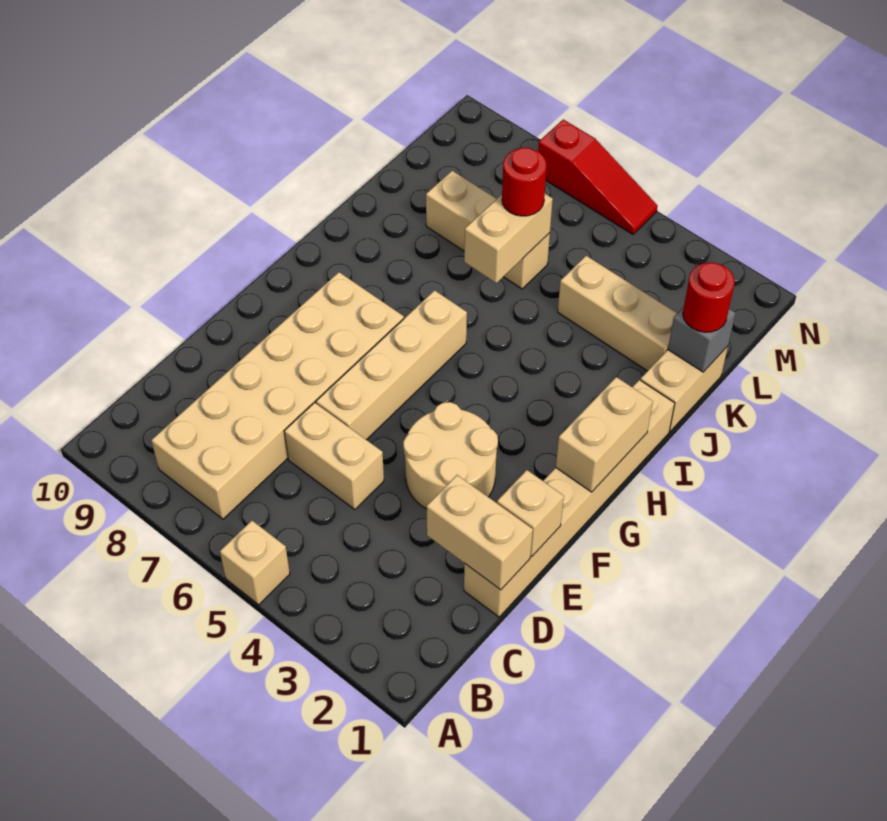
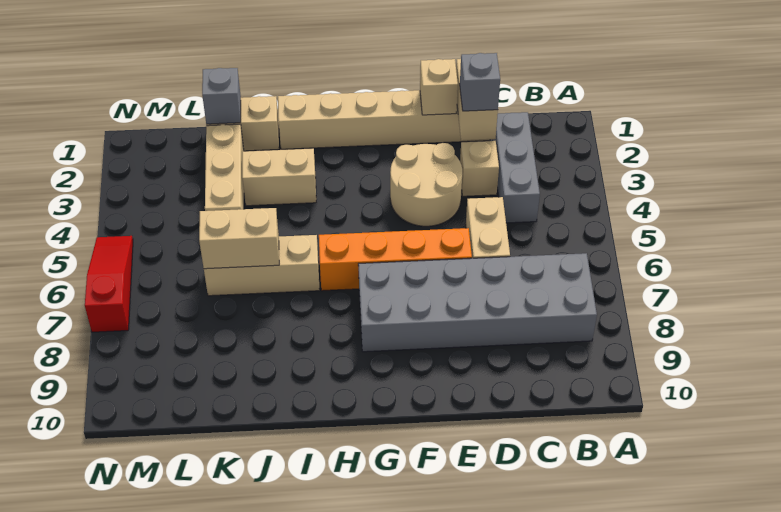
tan 1x1 brick [220,521,290,605] -> tan 1x1 brick moved to [460,141,499,196]
tan 2x6 brick [151,272,404,519] -> grey 2x6 brick [358,253,597,352]
none -> grey 1x3 brick [492,112,540,223]
none -> grey 1x1 brick [460,53,500,111]
tan 1x4 brick [316,290,467,440] -> orange 1x4 brick [319,228,472,291]
tan 1x2 brick [556,377,653,492] -> tan 1x2 brick moved to [242,148,316,206]
red 1x1 round brick [683,262,735,332] -> none
tan 1x3 brick [426,171,550,289] -> tan 1x3 brick turned to [204,235,320,296]
red 1x1 round brick [502,148,547,216] -> none

